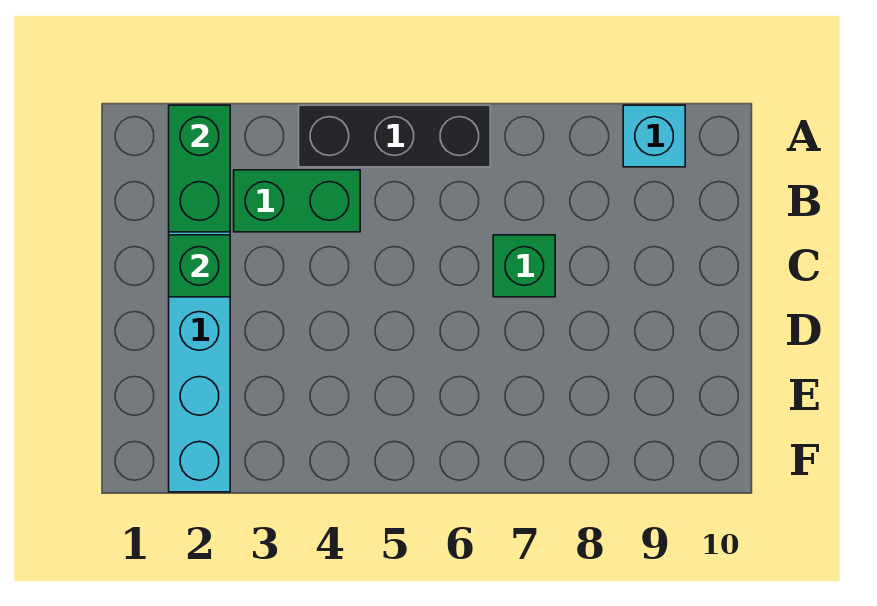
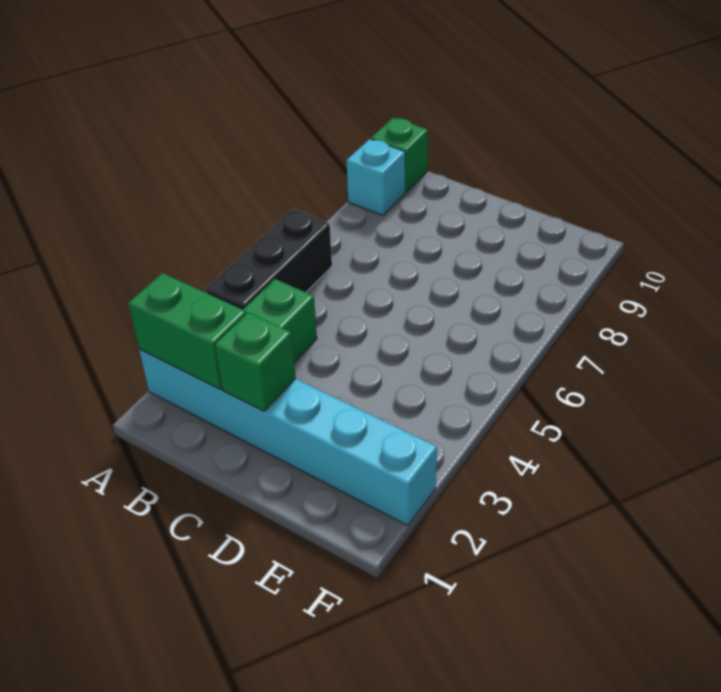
green 1x1 brick [493,235,555,297] -> green 1x1 brick moved to [371,118,428,192]

